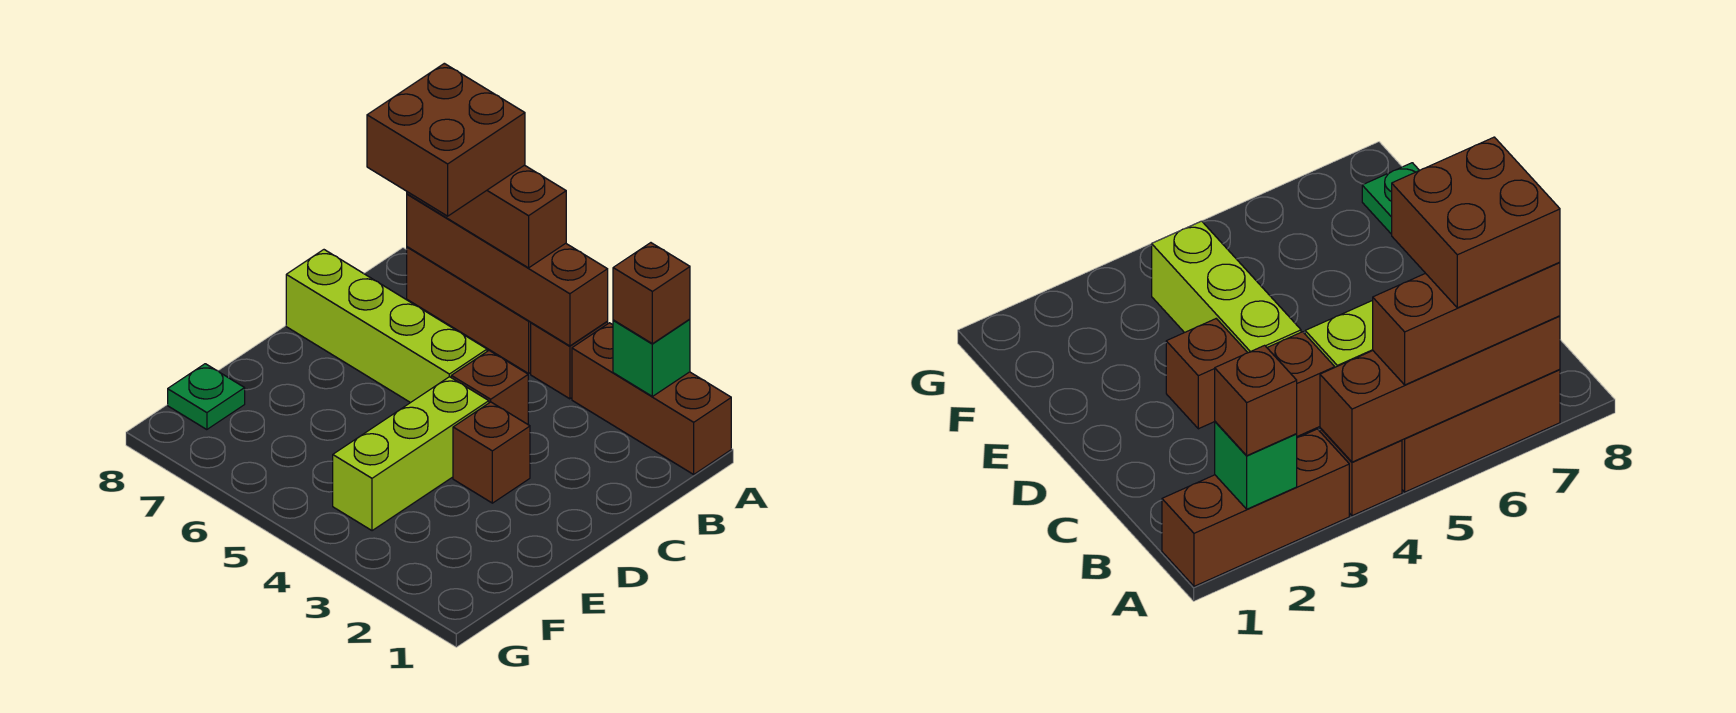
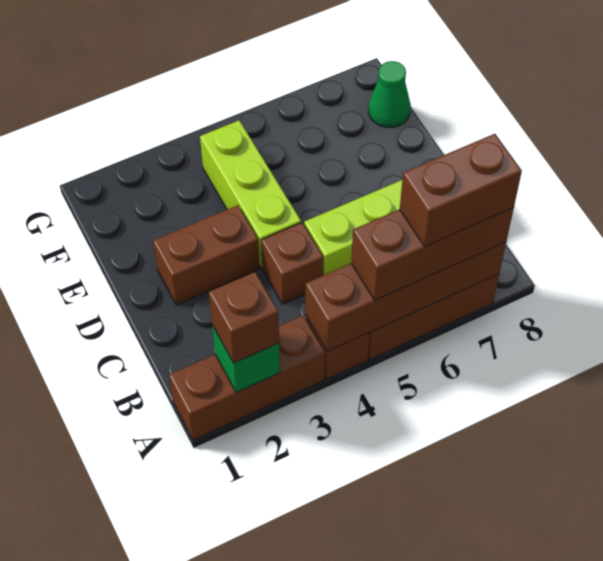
brown 2x2 brick [367,63,525,216] -> brown 1x2 brick [400,134,522,246]
brown 1x1 brick [453,402,530,503] -> brown 1x2 brick [153,205,259,305]
green 1x1 plate [168,364,245,430] -> green 1x1 cone [369,61,410,127]

